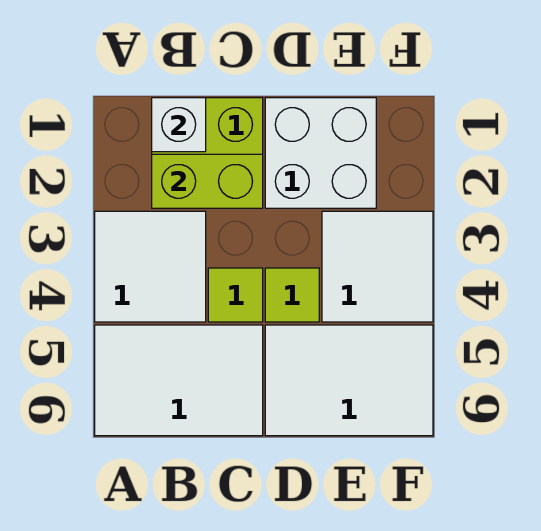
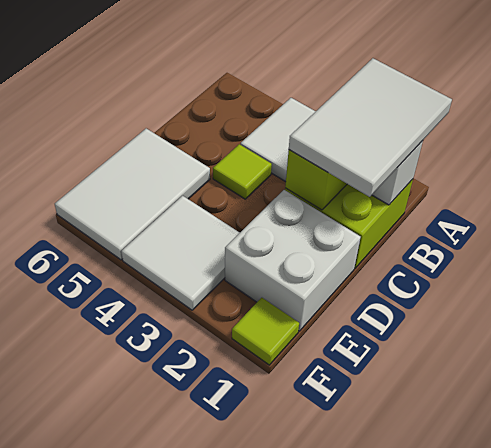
white 2x3 tile [95,325,263,436] -> white 2x3 tile moved to [289,58,452,197]
lime 1x1 tile [265,268,319,322] -> lime 1x1 tile moved to [232,298,299,365]

